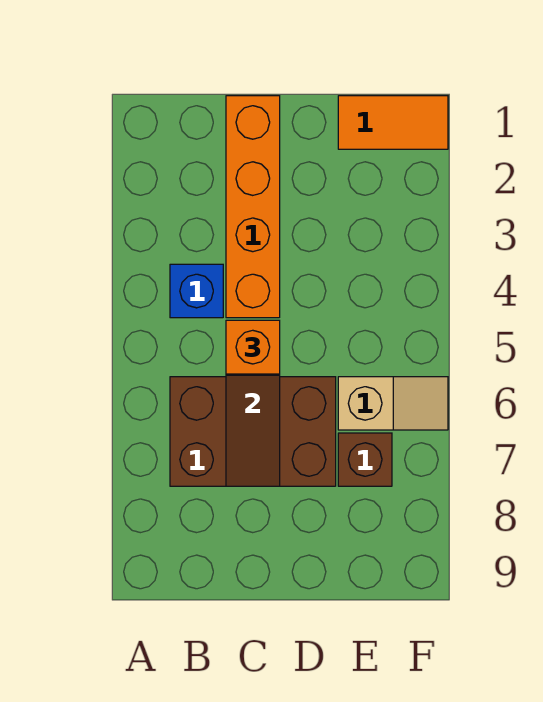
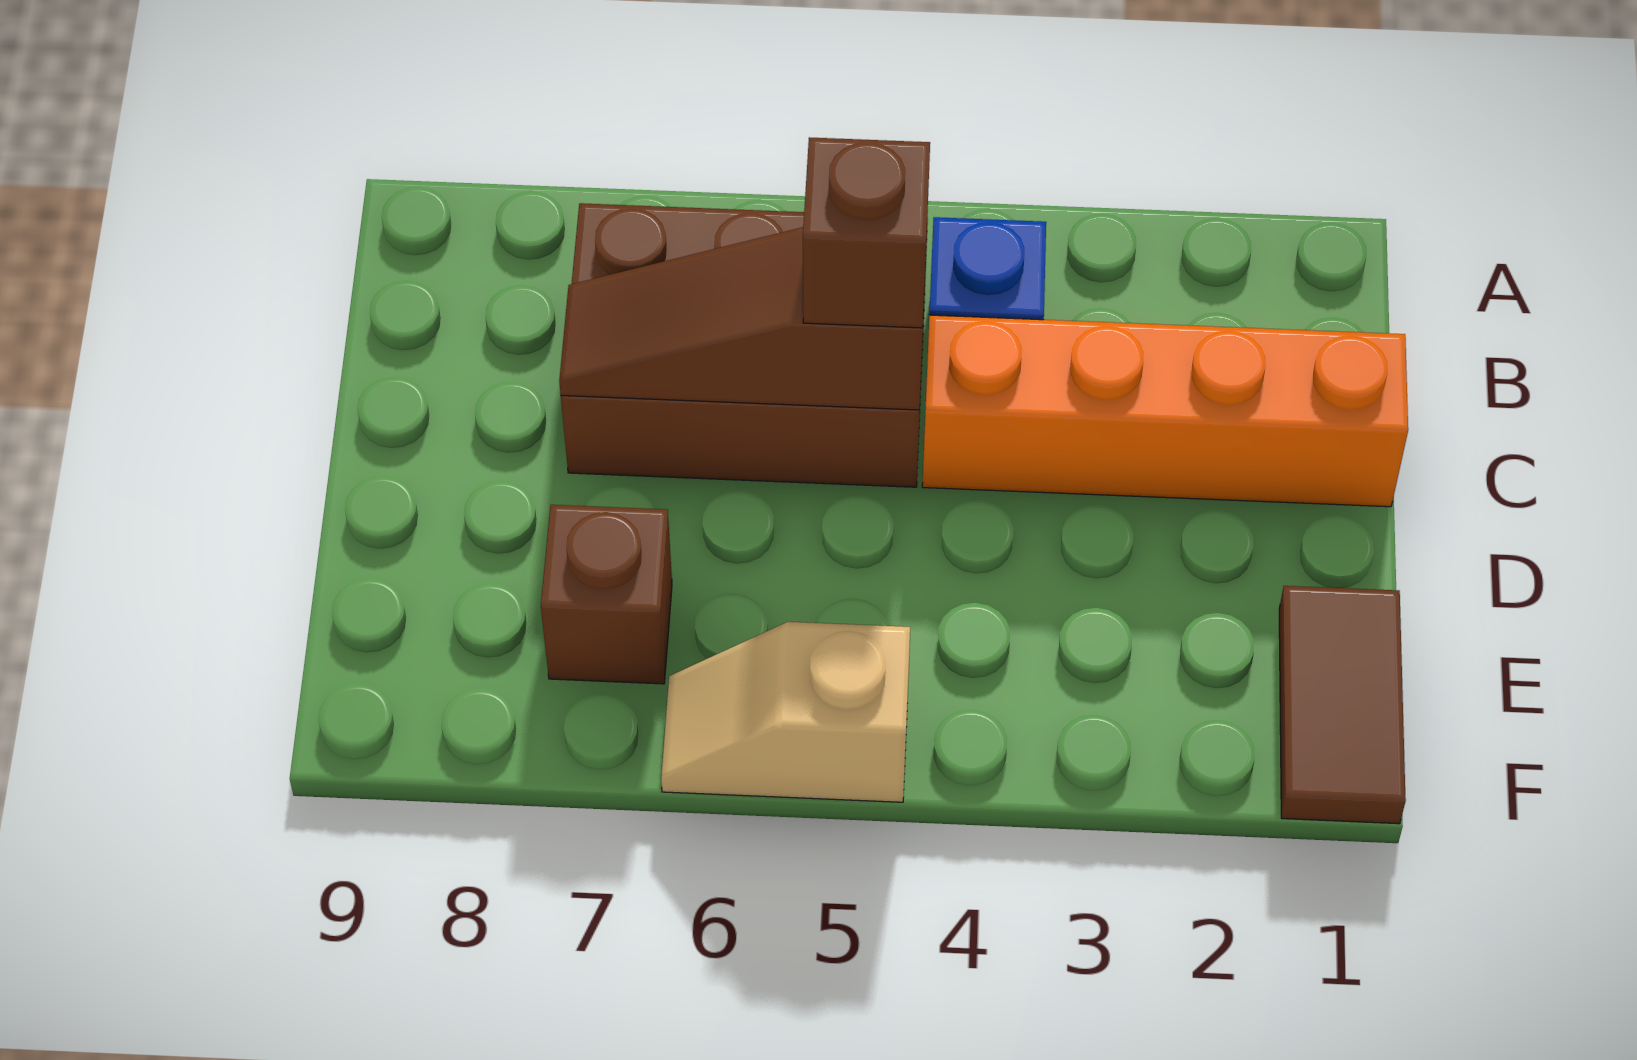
brown 2x3 brick [170,377,336,486] -> brown 2x3 brick turned to [561,203,928,487]
orange 1x1 brick [226,320,280,374] -> brown 1x1 brick [803,137,930,328]
orange 1x2 tile [338,96,448,149] -> brown 1x2 tile [1279,586,1406,824]
tan 1x2 slope [338,377,448,430] -> tan 1x2 slope turned to [661,622,910,802]

